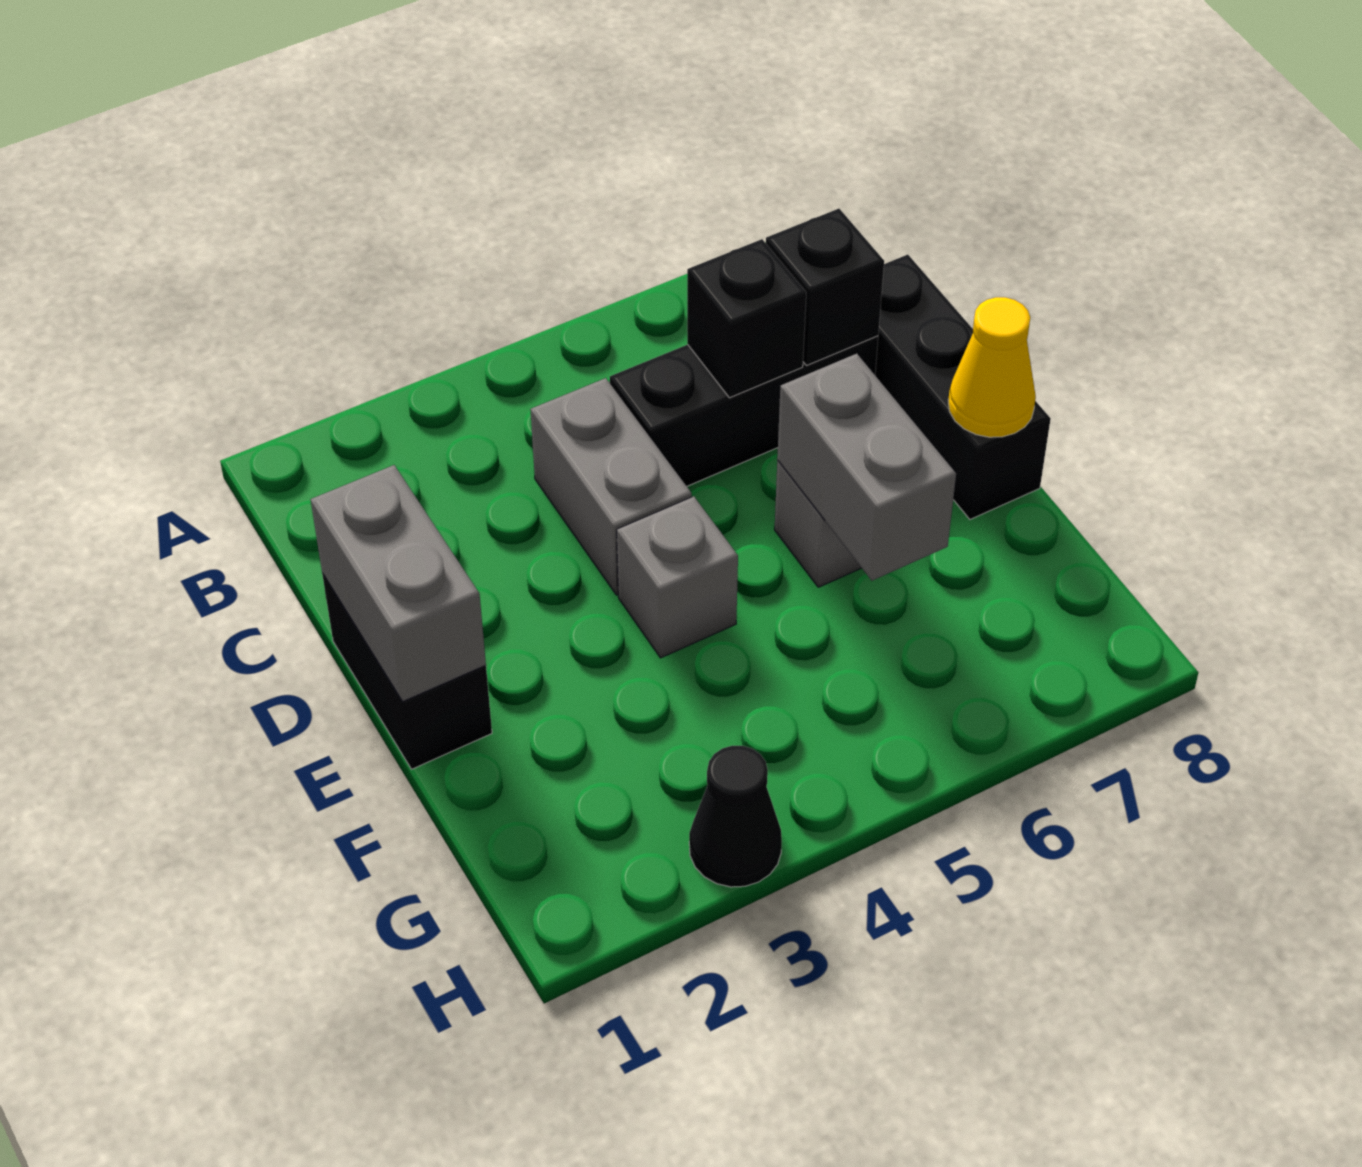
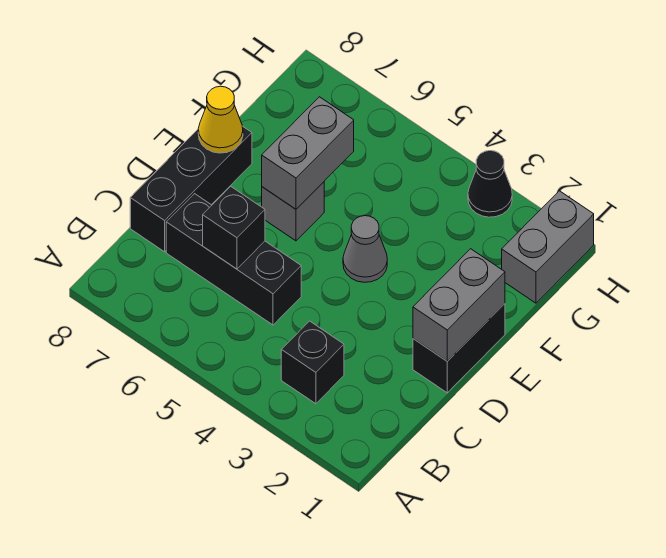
grey 1x2 brick [530,378,692,595] -> grey 1x2 brick moved to [502,191,594,303]
black 1x1 brick [766,209,884,366] -> black 1x1 brick moved to [281,321,344,404]
grey 1x1 brick [617,496,738,658] -> grey 1x1 cone [343,216,387,282]

